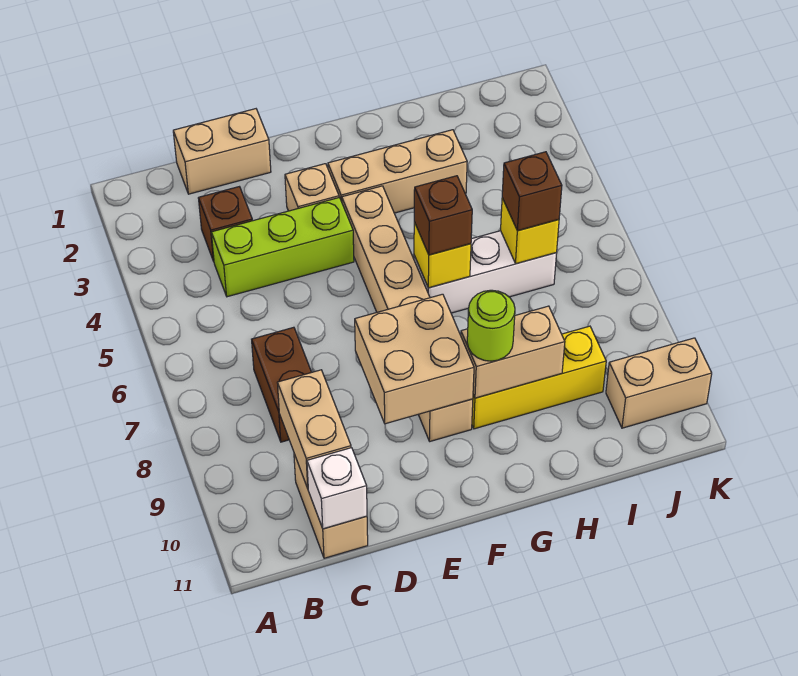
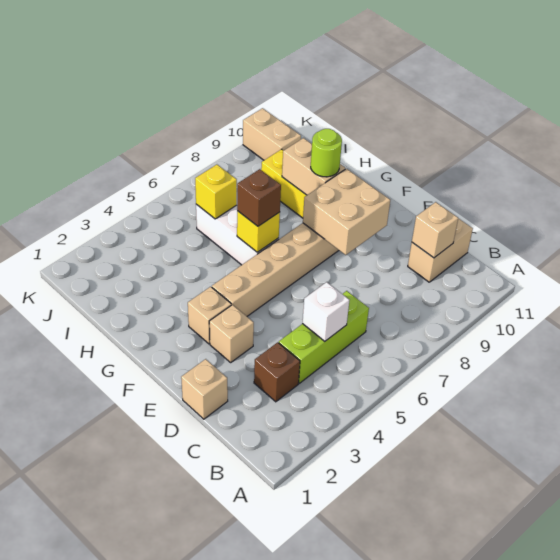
tan 1x2 brick [173,109,271,194] -> tan 1x1 brick [181,359,228,419]
lime 1x3 brick [211,198,354,297] -> lime 1x3 brick turned to [279,291,369,383]
brown 1x2 brick [252,327,311,442] -> none
tan 1x2 brick [277,370,351,488] -> tan 1x1 brick [412,202,458,258]
white 1x1 brick [307,448,367,529] -> white 1x1 brick moved to [302,282,349,341]
tan 1x3 brick [328,130,467,213] -> tan 1x1 brick [188,287,231,344]
brown 1x1 brick [502,152,562,231] -> none

